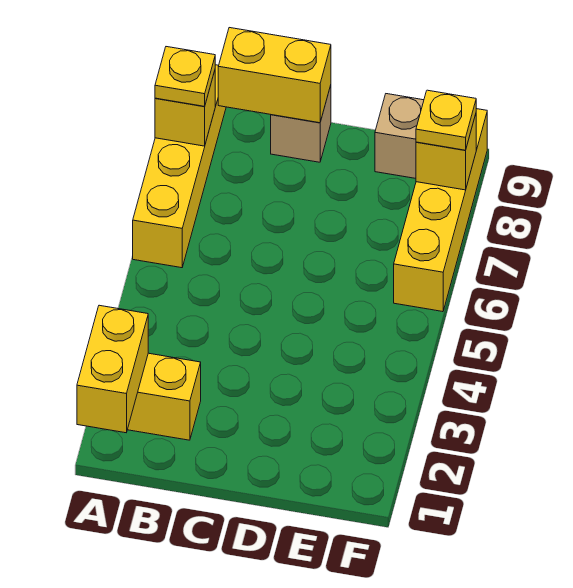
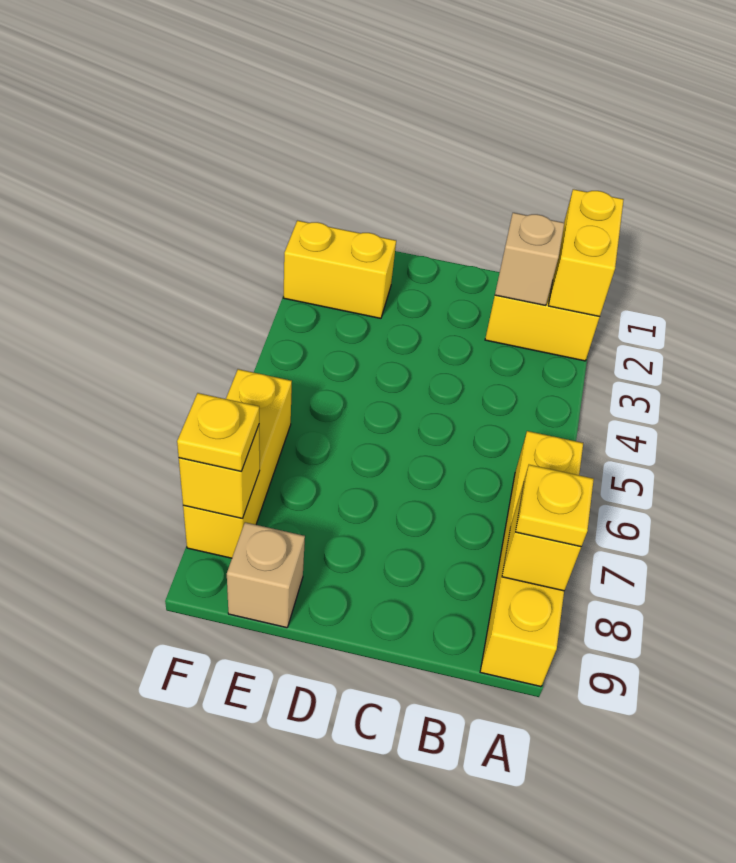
yellow 1x2 brick [218,28,331,123] -> yellow 1x2 brick moved to [283,221,396,318]
tan 1x1 brick [271,85,331,162] -> tan 1x1 brick moved to [495,213,564,305]
yellow 1x4 brick [394,109,487,312] -> yellow 1x3 brick [183,369,292,558]

